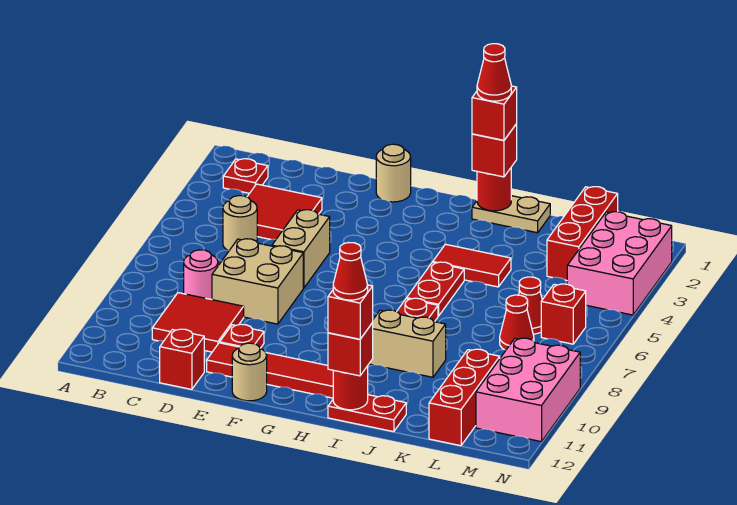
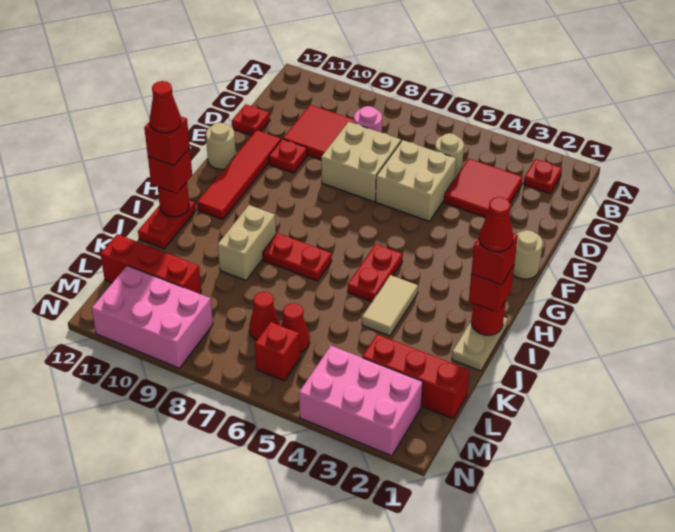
red 1x1 brick [160,329,204,389] -> red 1x1 plate [232,104,270,135]
tan 1x2 brick [272,210,330,288] -> tan 2x2 brick [376,140,456,221]
red 1x2 tile [433,244,511,287] -> tan 1x2 tile [362,275,418,336]
red 1x2 plate [407,262,464,316] -> red 1x2 plate turned to [348,244,403,302]

